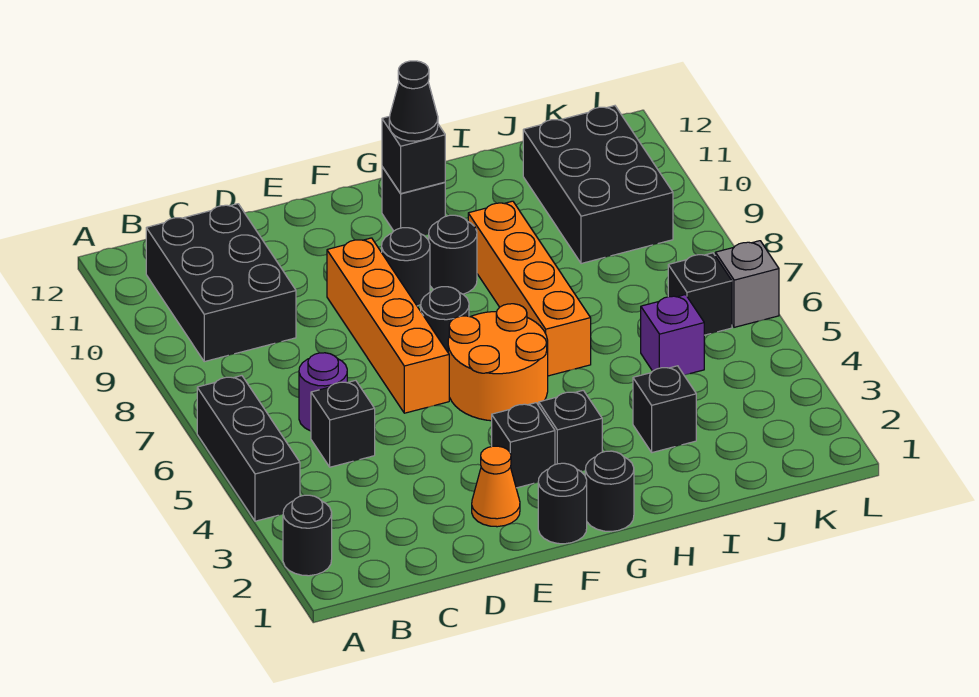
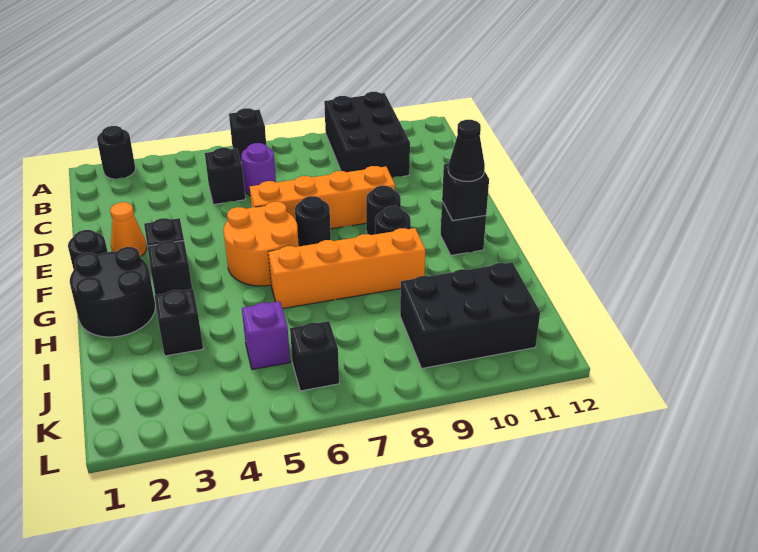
black 1x3 brick [197,376,300,521] -> black 1x1 brick [229,108,266,162]
black 2x3 brick [146,204,296,362] -> black 2x3 brick turned to [324,92,410,178]
black 1x1 round brick [585,451,634,531] -> black 2x2 round brick [70,247,155,337]
grey 1x1 brick [715,241,779,327] -> none

